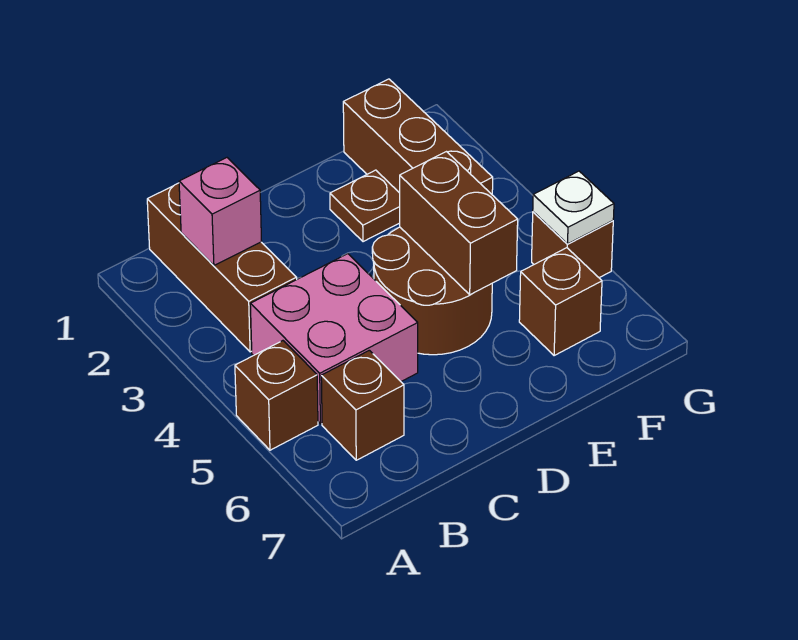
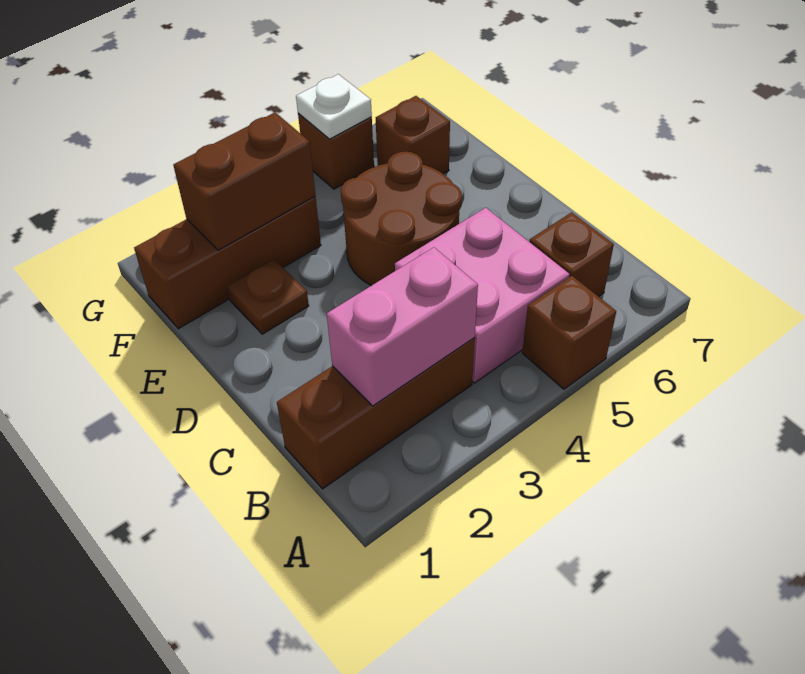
pink 1x1 brick [179,158,262,265] -> pink 1x2 brick [327,247,478,406]
brown 1x2 brick [400,152,518,295] -> brown 1x2 brick moved to [173,112,315,250]

